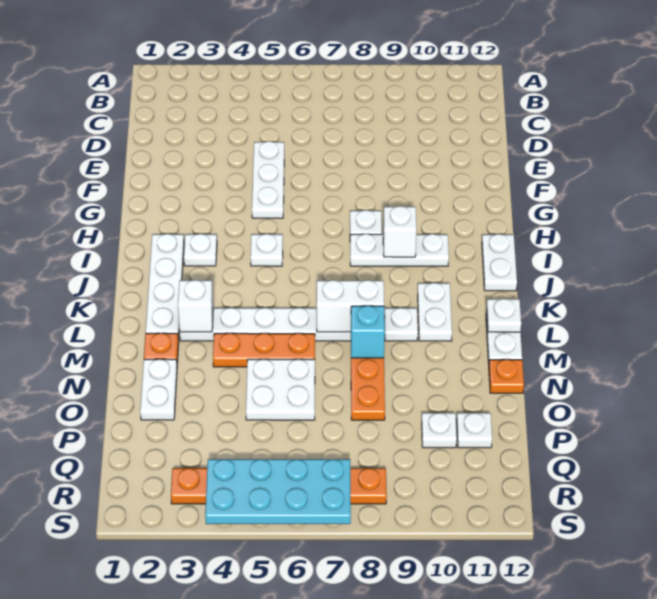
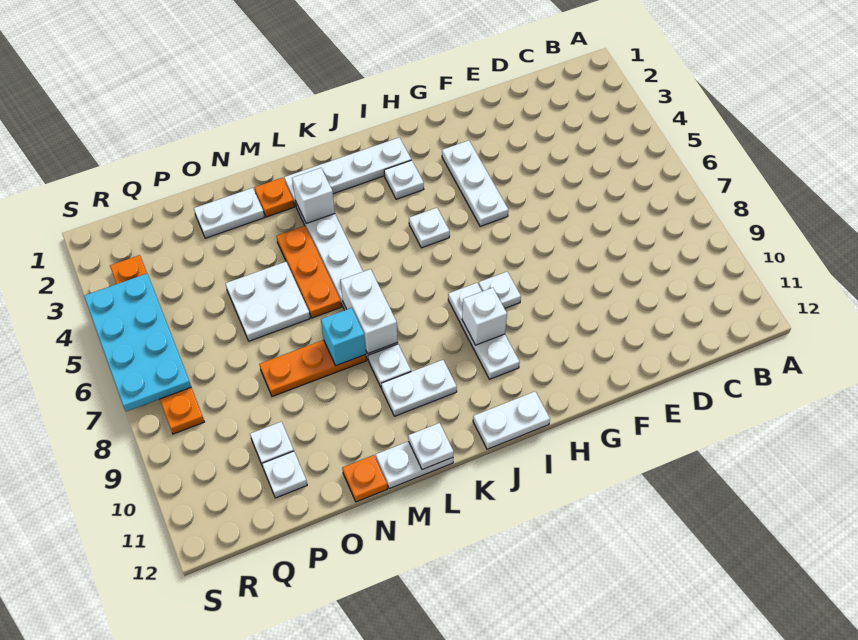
white 1x3 plate [252,141,284,218] -> white 1x3 plate turned to [442,140,508,226]

